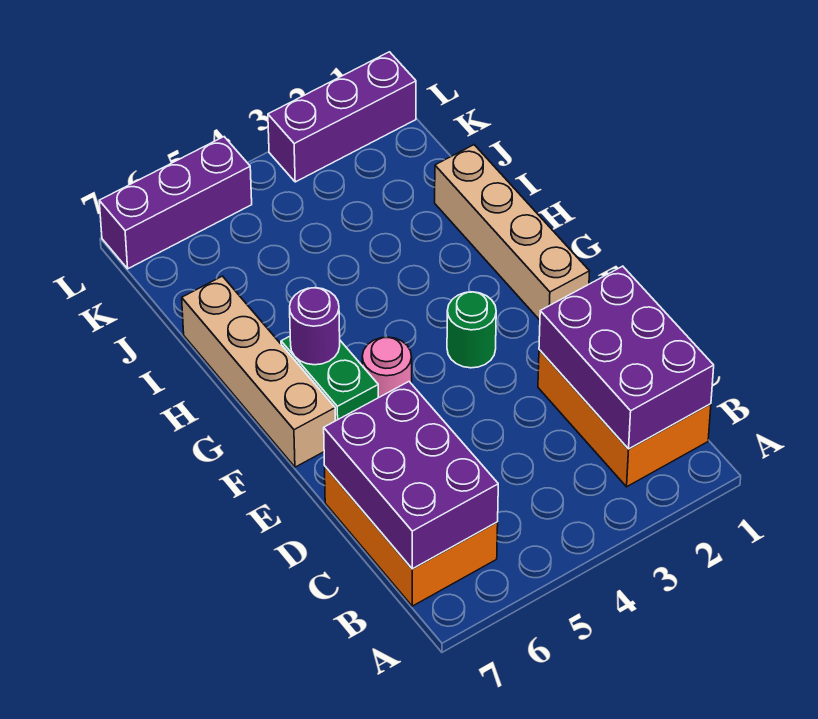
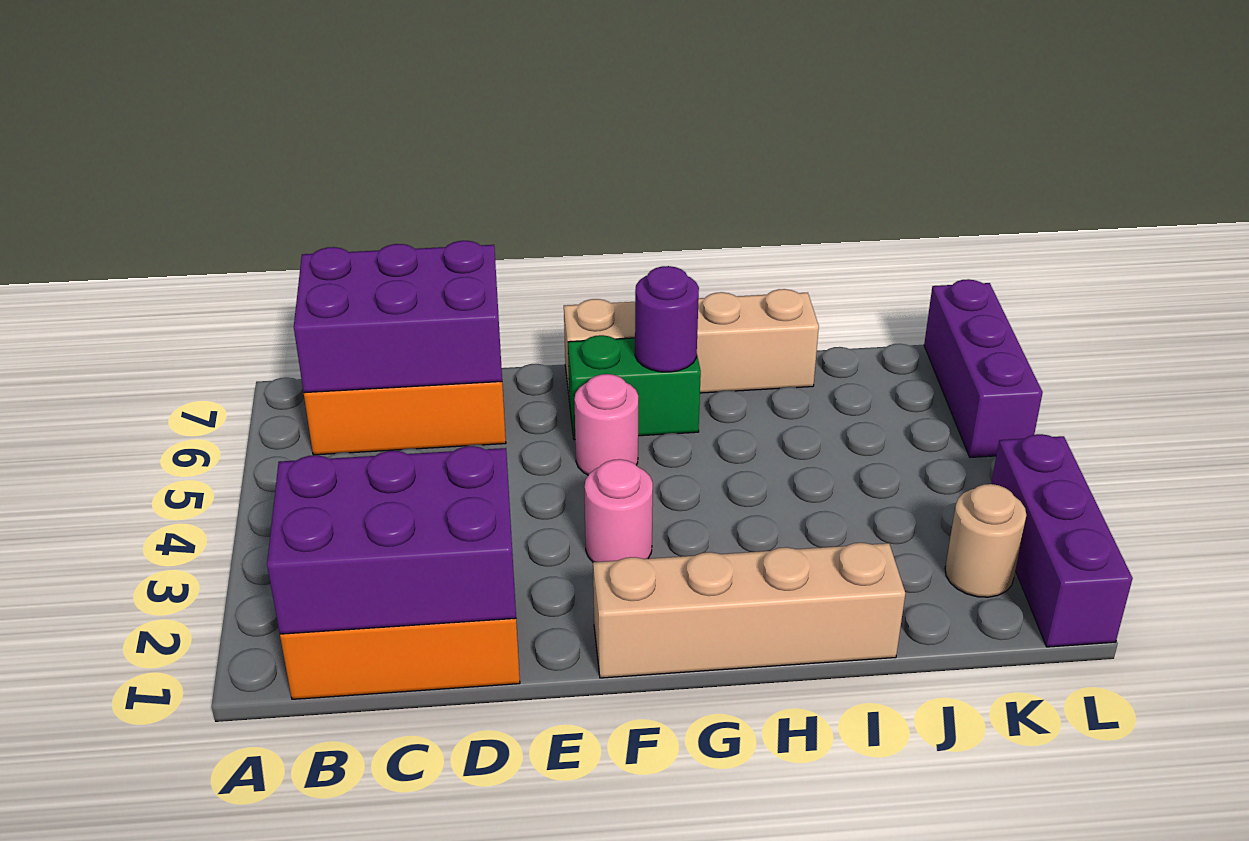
green 1x1 round brick [447,292,496,368] -> pink 1x1 round brick [584,459,653,562]
none -> tan 1x1 round brick [945,484,1026,597]

